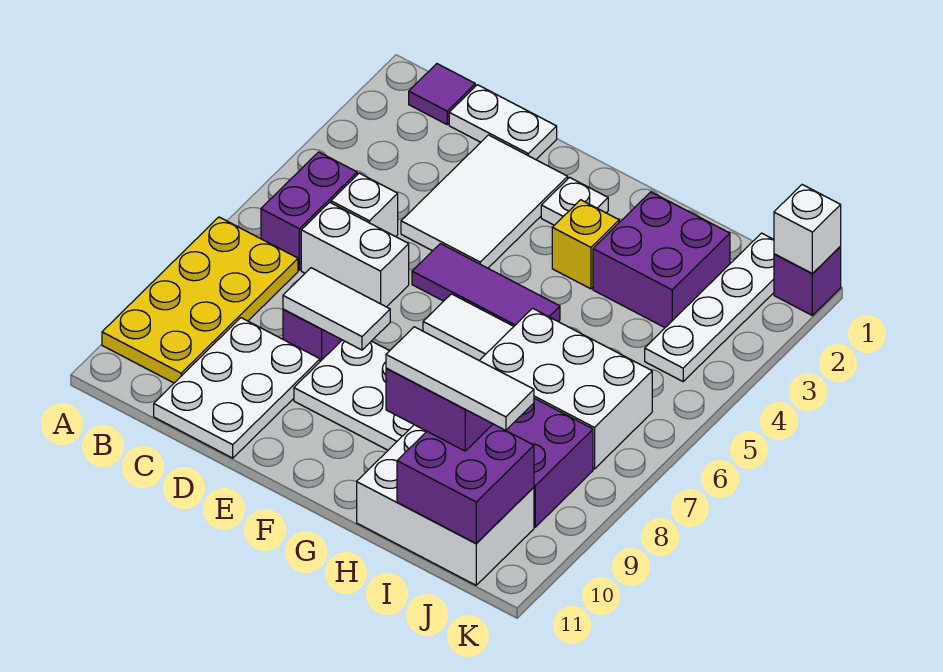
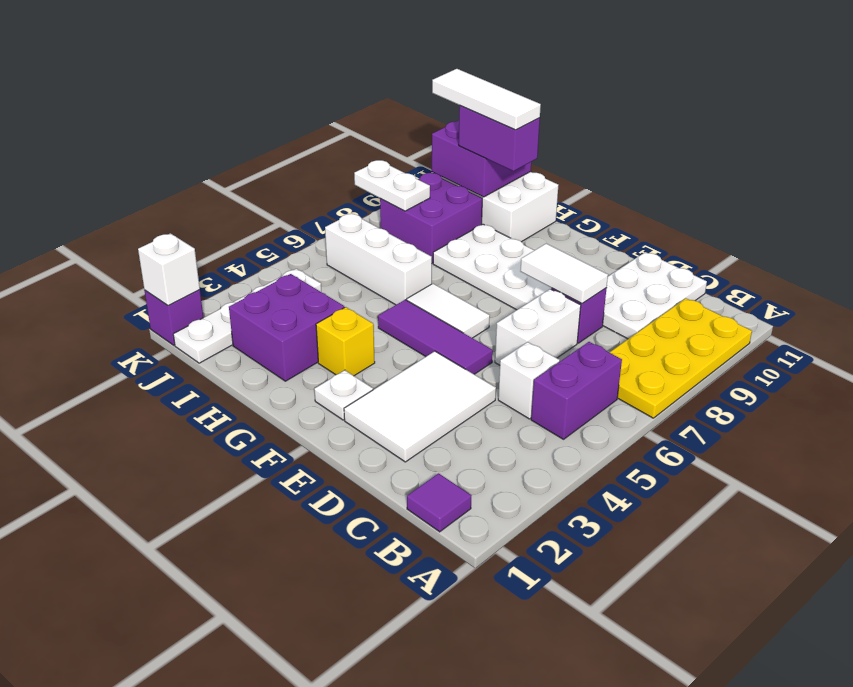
white 1x2 plate [449,85,557,160] -> white 1x2 plate moved to [354,160,430,211]
white 1x2 brick [301,202,409,307] -> white 1x2 brick turned to [495,289,581,365]
white 2x3 brick [479,308,652,469] -> white 1x3 brick [325,213,432,305]

